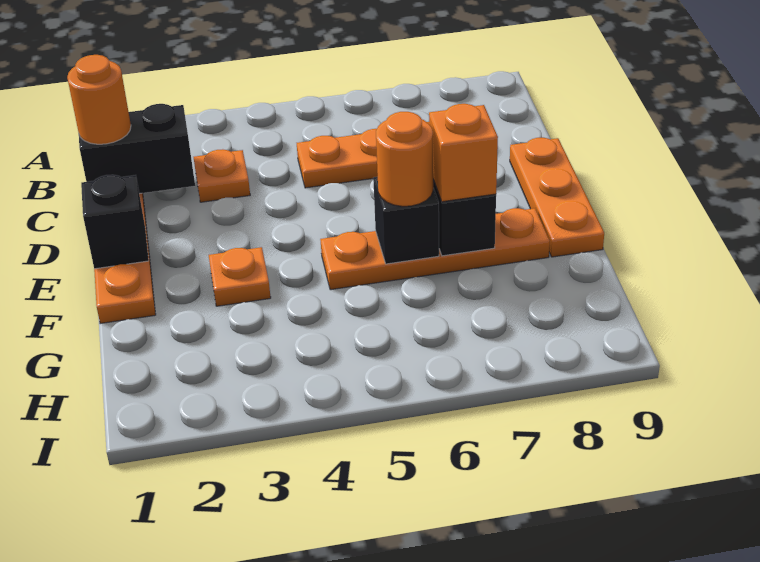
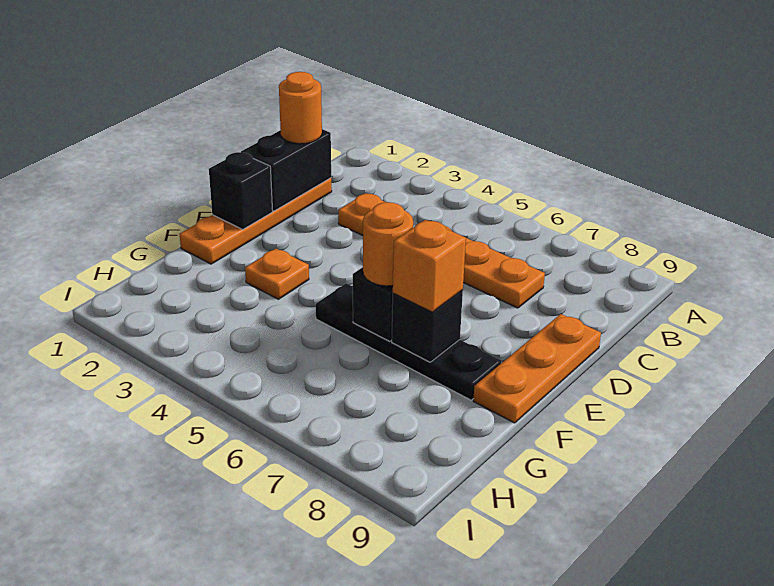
black 1x2 brick [79,104,195,194] -> black 1x2 brick turned to [241,129,331,211]
orange 1x4 plate [320,208,550,290] -> black 1x4 plate [316,283,502,400]

